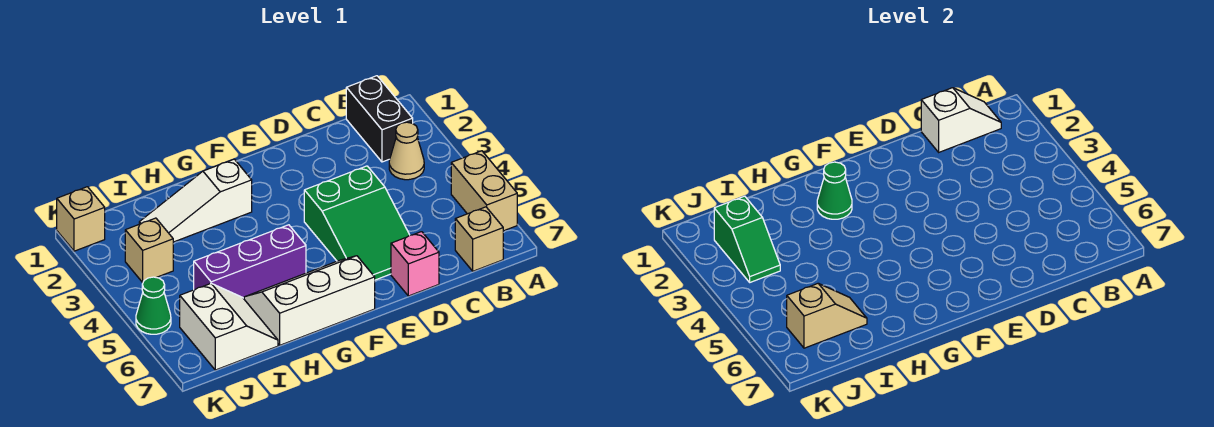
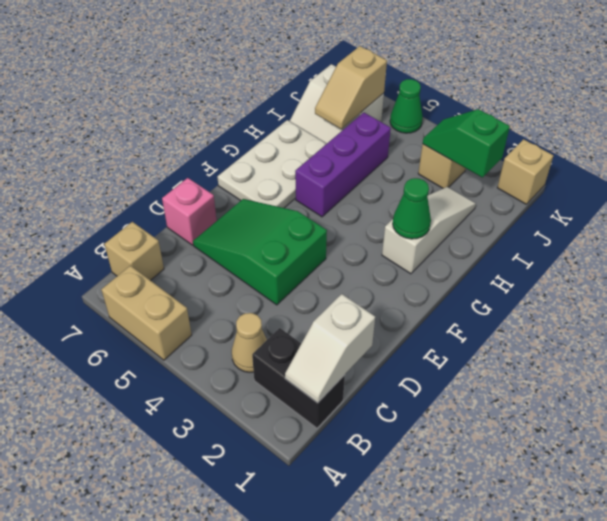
white 2x3 slope [244,256,375,345] -> white 2x3 plate [217,120,327,208]

